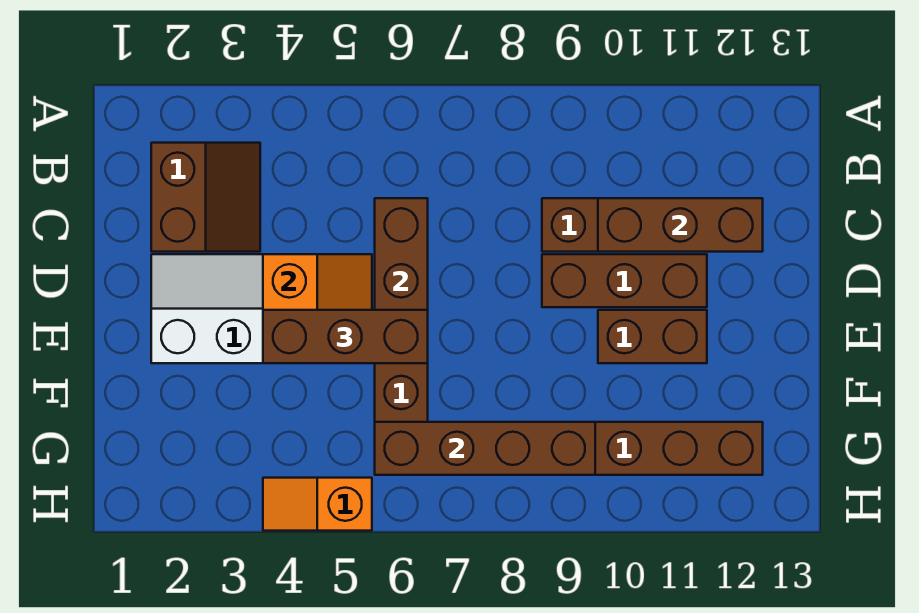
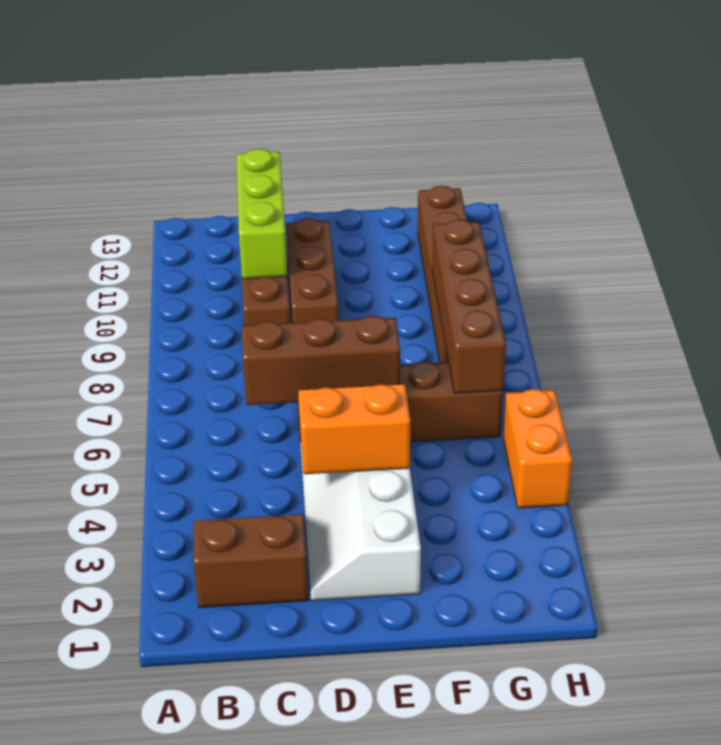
brown 1x3 brick [598,198,763,252] -> lime 1x3 brick [236,149,287,279]
brown 1x3 brick [263,310,428,363] -> none
brown 1x2 brick [598,310,707,363] -> none
orange 1x2 slope [263,478,372,531] -> orange 1x2 brick [503,389,572,508]

